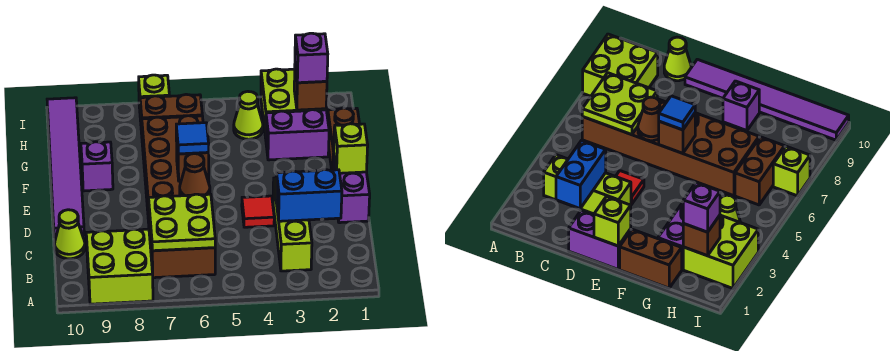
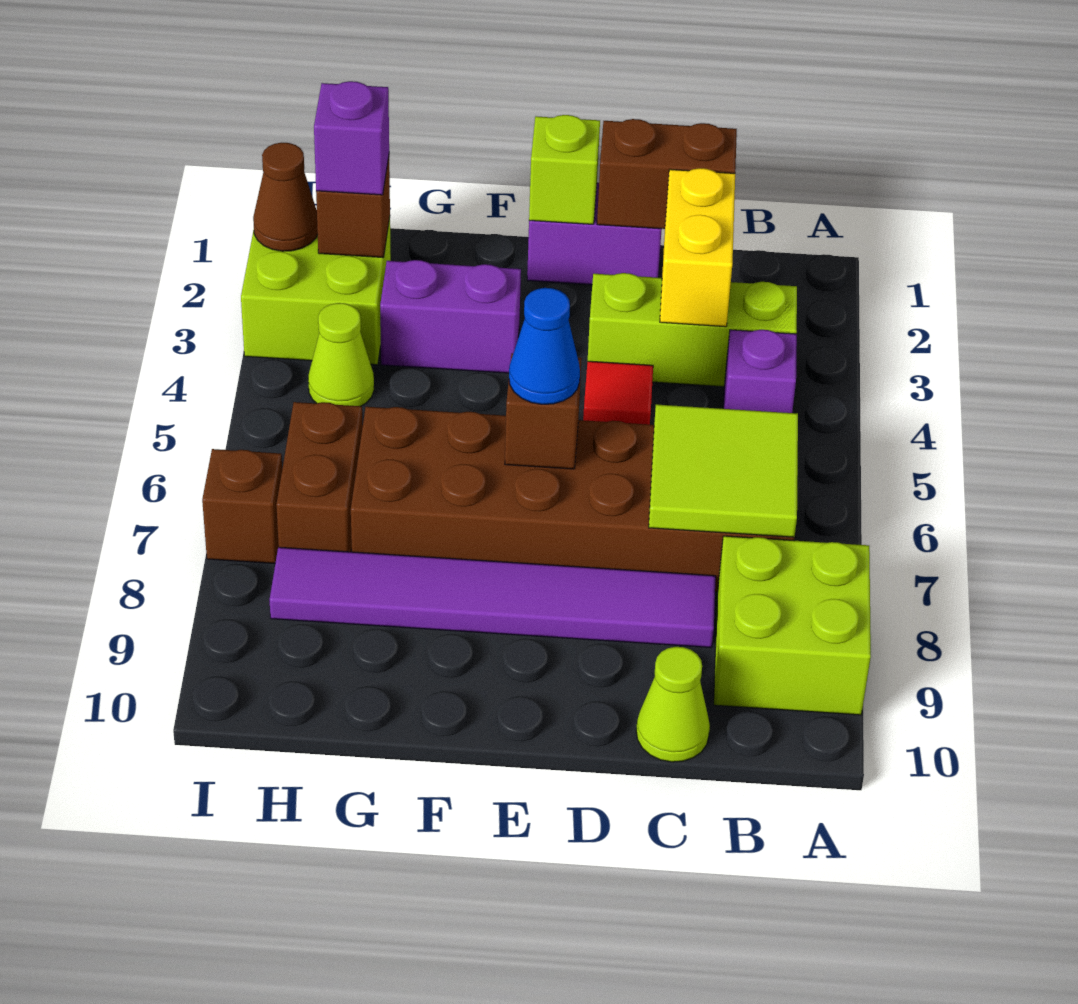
lime 2x2 plate [149,194,215,251] -> lime 2x2 tile [649,405,798,537]
blue 1x2 brick [276,170,342,221] -> yellow 1x2 brick [660,168,735,327]
brown 1x1 cone [180,154,210,196] -> brown 1x1 cone moved to [253,143,318,251]
purple 1x6 tile [47,98,84,237] -> purple 1x6 tile moved to [270,547,716,648]
blue 1x1 tile [176,123,209,154] -> blue 1x1 cone [509,288,580,404]
brown 1x2 brick [328,108,360,170] -> brown 1x2 brick moved to [597,119,737,229]
purple 1x1 brick [81,142,113,191] -> purple 1x1 brick moved to [723,330,797,413]
purple 1x2 brick [266,110,329,160] -> purple 1x2 brick turned to [380,260,521,373]
lime 1x1 brick [139,75,169,121] -> brown 1x1 brick [202,449,282,563]

